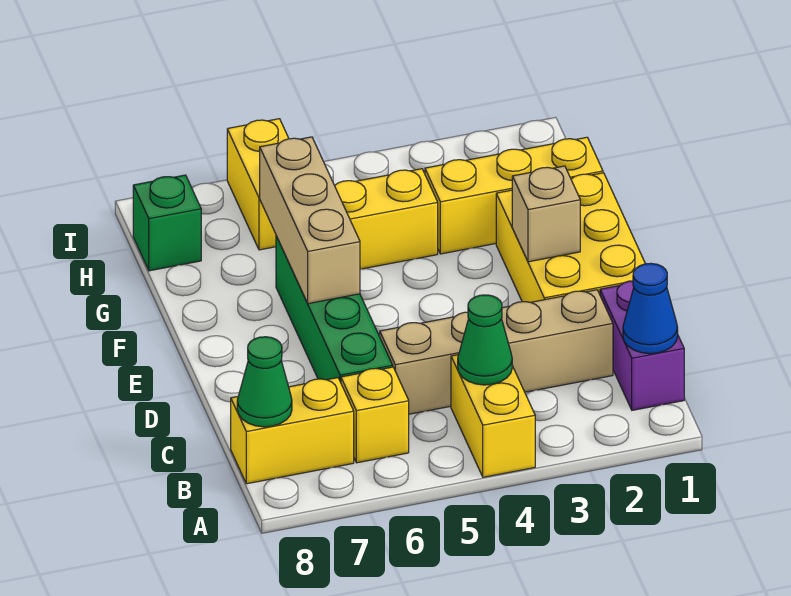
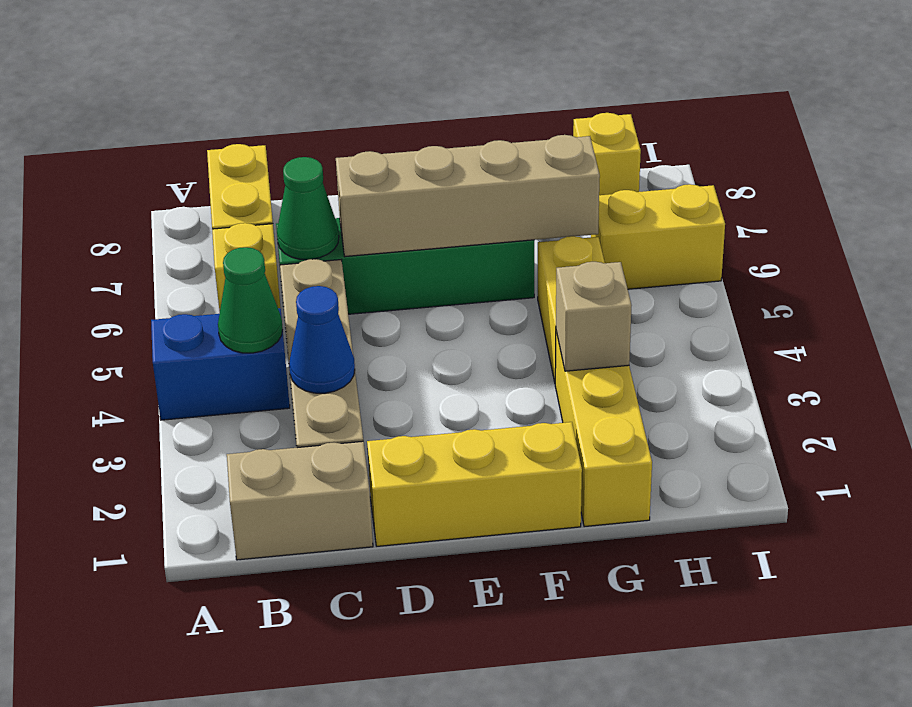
yellow 1x2 brick [451,355,535,477] -> blue 1x2 brick [151,308,290,420]
purple 1x2 brick [600,281,684,410] -> tan 1x2 brick [227,441,373,560]
blue 1x1 cone [623,263,678,354] -> blue 1x1 cone moved to [289,286,355,393]
green 1x1 cone [237,337,292,427] -> green 1x1 cone moved to [277,157,339,260]
yellow 2x3 brick [496,173,645,302] -> yellow 1x3 brick [367,422,582,546]
tan 1x1 brick [512,166,580,262] -> tan 1x1 brick moved to [556,262,632,371]
tan 1x3 brick [260,137,360,304] -> tan 1x4 brick [336,135,600,256]
green 1x1 brick [133,175,201,271] -> yellow 1x1 brick [573,113,641,195]

